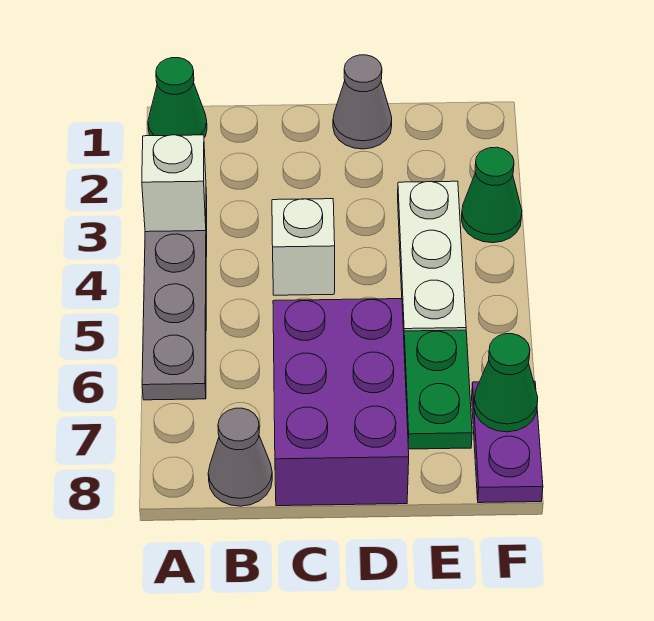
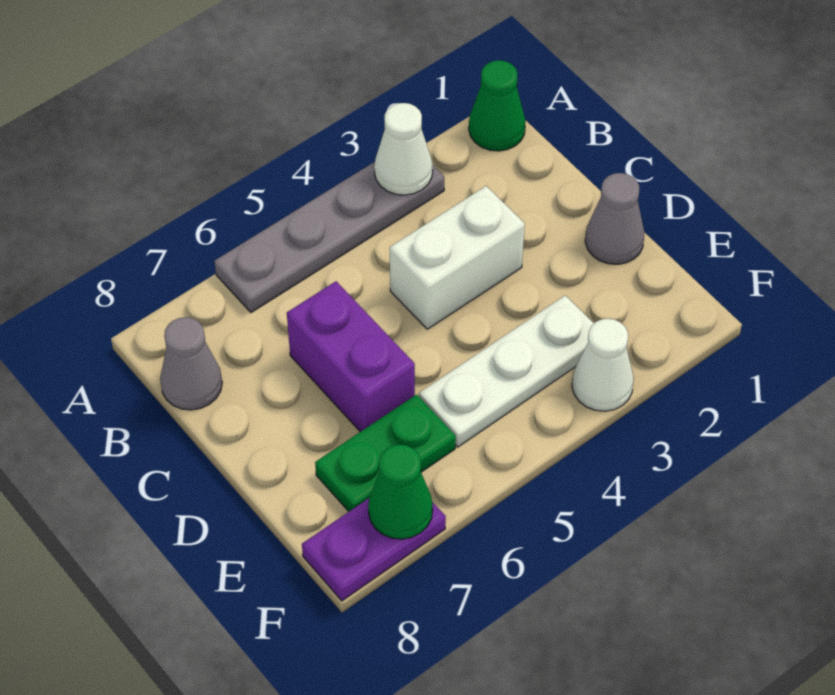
white 1x1 brick [142,135,206,232] -> white 1x1 cone [374,103,433,195]
white 1x1 brick [272,199,335,295] -> white 1x2 brick [390,186,525,329]
purple 2x3 brick [273,299,409,506] -> purple 1x2 brick [287,281,415,432]
green 1x1 cone [461,147,522,243] -> white 1x1 cone [572,319,634,411]

